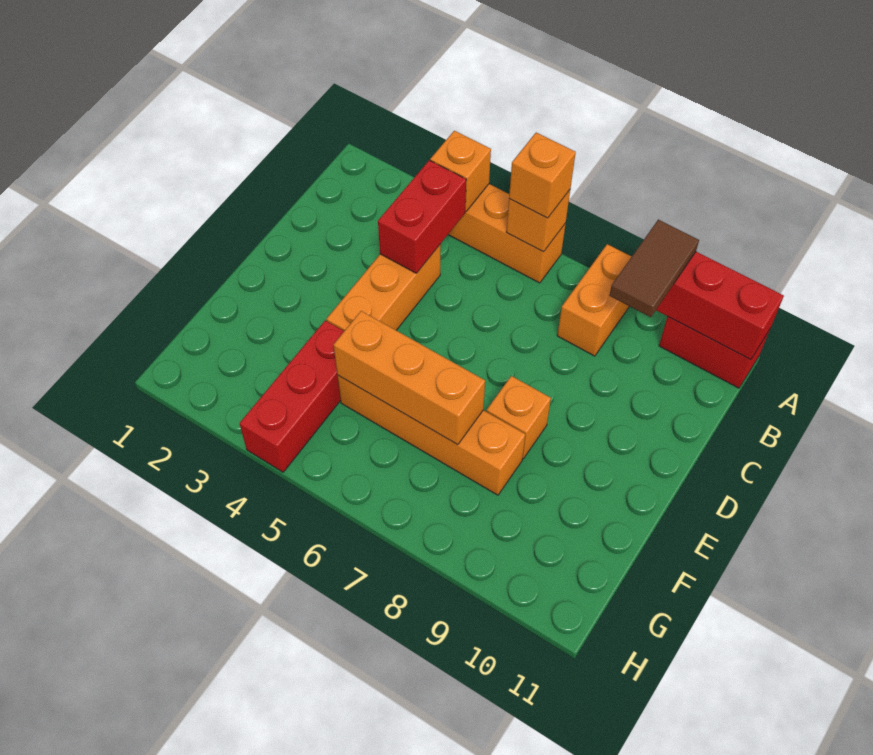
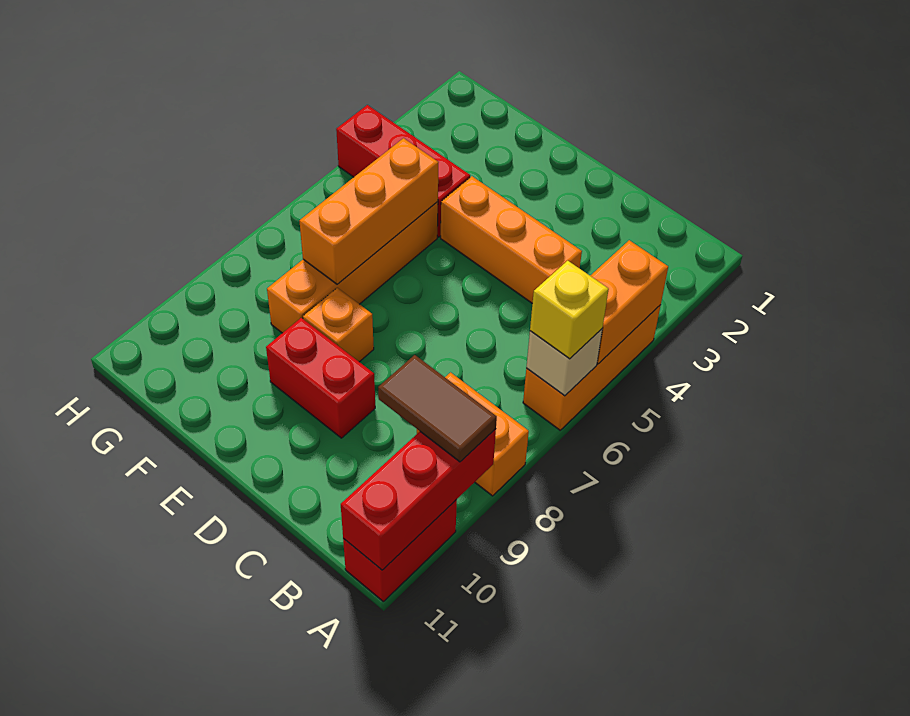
orange 1x1 brick [430,131,491,211] -> orange 1x2 brick [590,240,668,364]
orange 1x1 brick [506,190,570,252] -> tan 1x1 brick [526,329,602,396]
orange 1x1 brick [509,133,576,218] -> yellow 1x1 brick [530,261,609,359]
red 1x2 brick [378,160,466,273] -> red 1x2 brick moved to [266,318,375,438]

